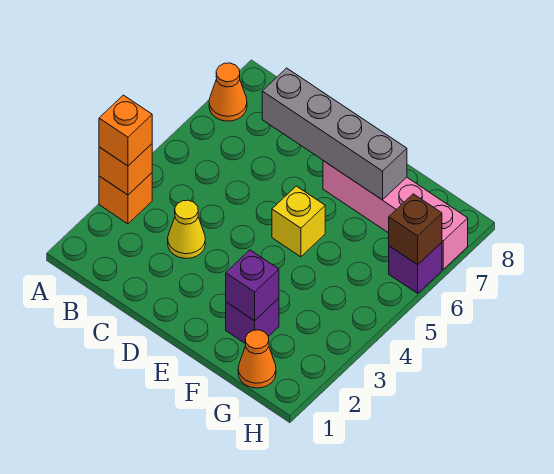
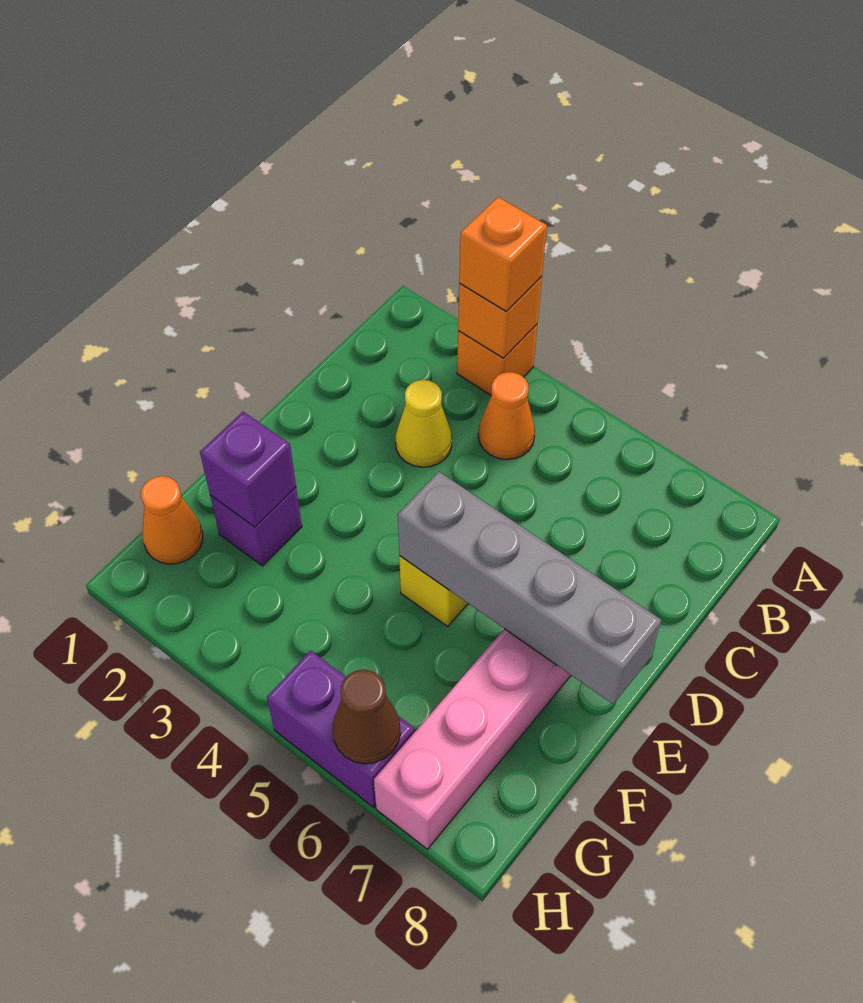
orange 1x1 cone [209,63,247,121] -> orange 1x1 cone moved to [478,372,535,460]
grey 1x4 brick [262,68,407,200] -> grey 1x4 brick turned to [398,472,661,704]
purple 1x1 brick [389,242,442,293] -> purple 1x2 brick [267,651,414,808]
brown 1x1 brick [389,194,442,265] -> brown 1x1 cone [333,670,401,764]

